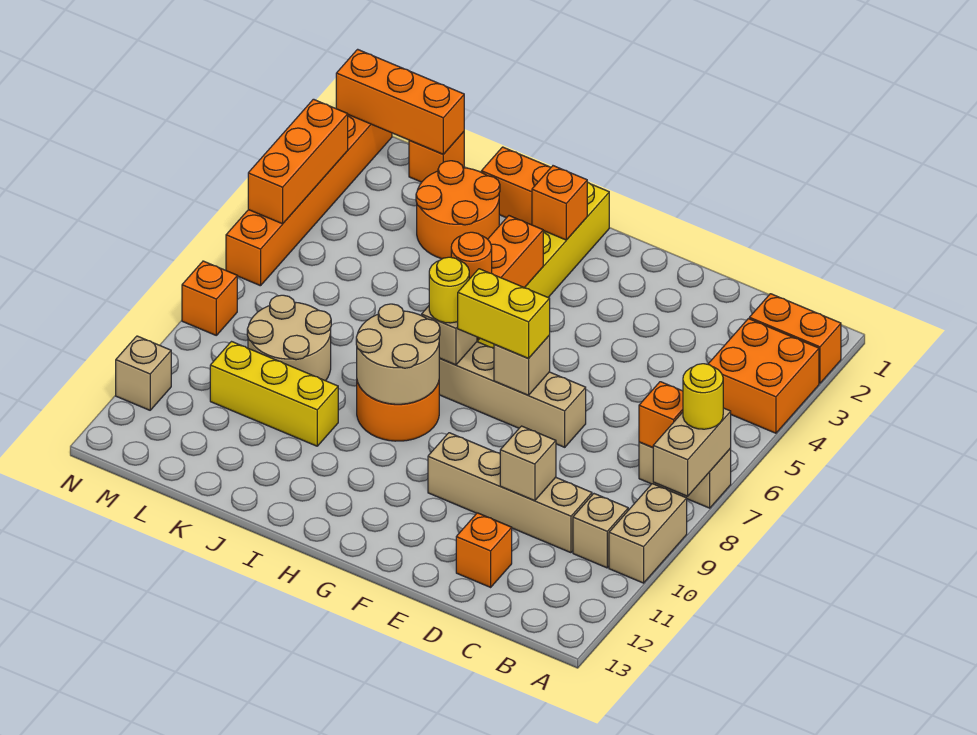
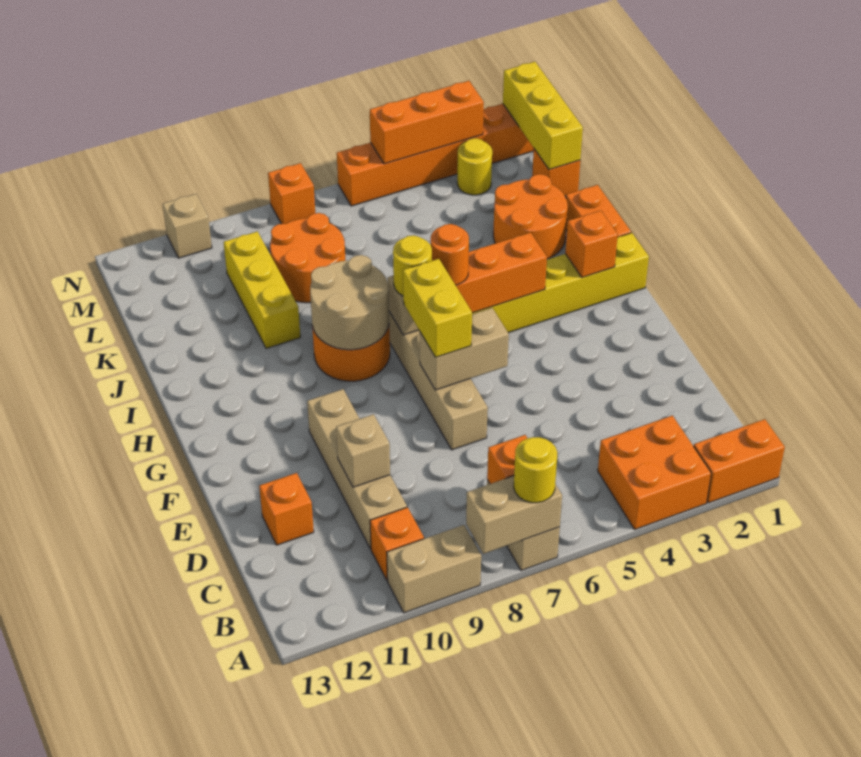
orange 1x2 brick [749,294,841,383] -> orange 1x2 brick turned to [694,419,785,503]
tan 1x1 brick [573,494,628,568] -> orange 1x1 brick [370,507,424,580]
tan 1x1 brick [494,335,550,395] -> tan 1x2 brick [420,308,509,390]
tan 2x2 round brick [247,295,331,381] -> orange 2x2 round brick [270,213,345,303]
orange 1x3 brick [336,49,464,154] -> yellow 1x3 brick [503,62,583,170]
none -> yellow 1x1 round brick [457,138,492,195]

